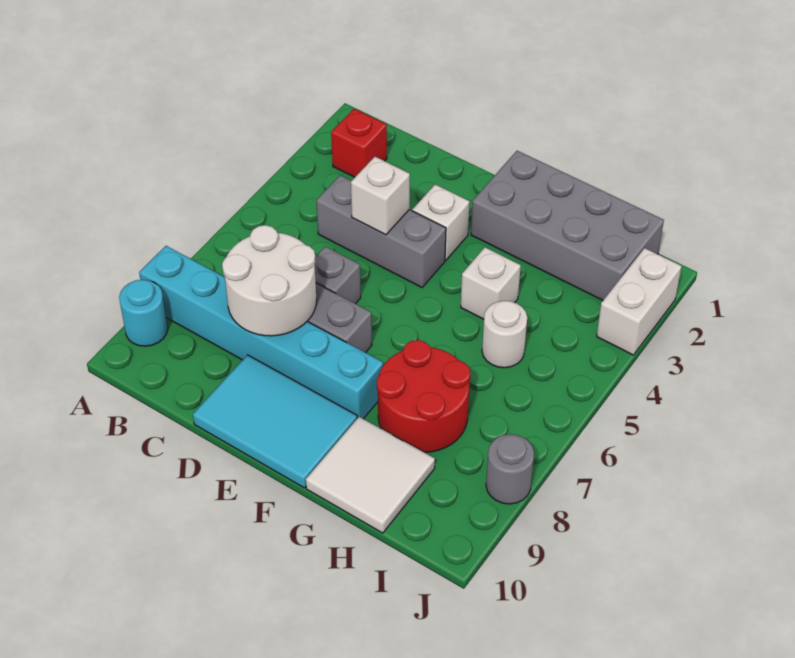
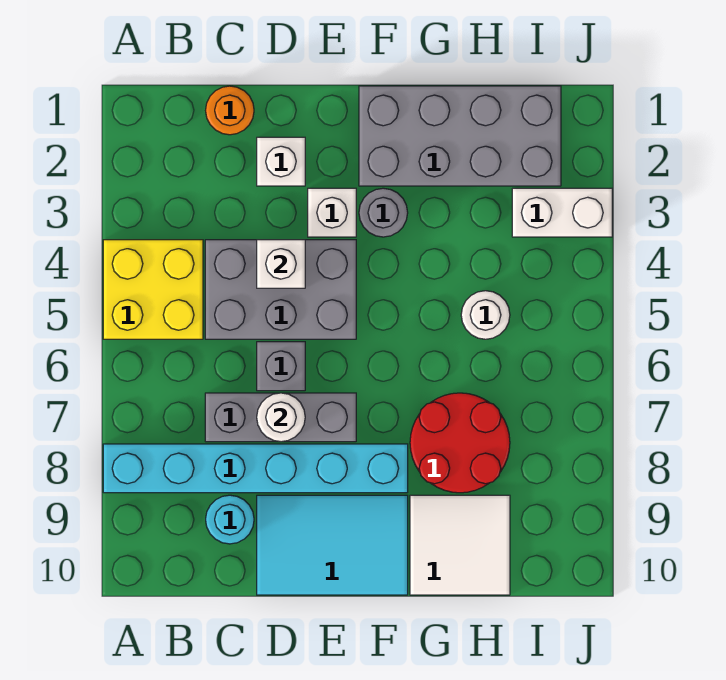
none -> yellow 2x2 brick [103,240,203,339]
cyan 1x1 round brick [119,280,168,346] -> cyan 1x1 round brick moved to [206,495,254,544]
red 1x1 brick [331,109,387,177] -> none
none -> orange 1x1 round brick [206,86,254,135]
grey 1x3 brick [316,175,446,287] -> grey 2x3 brick [205,240,356,339]
white 2x2 round brick [222,225,317,336] -> white 1x1 round brick [257,393,305,442]
white 1x1 brick [461,247,521,319] -> white 1x1 brick moved to [257,137,305,186]
white 1x2 brick [597,248,682,355] -> white 1x2 brick turned to [512,188,612,237]
grey 1x1 round brick [486,434,534,504] -> grey 1x1 round brick moved to [359,188,408,237]

